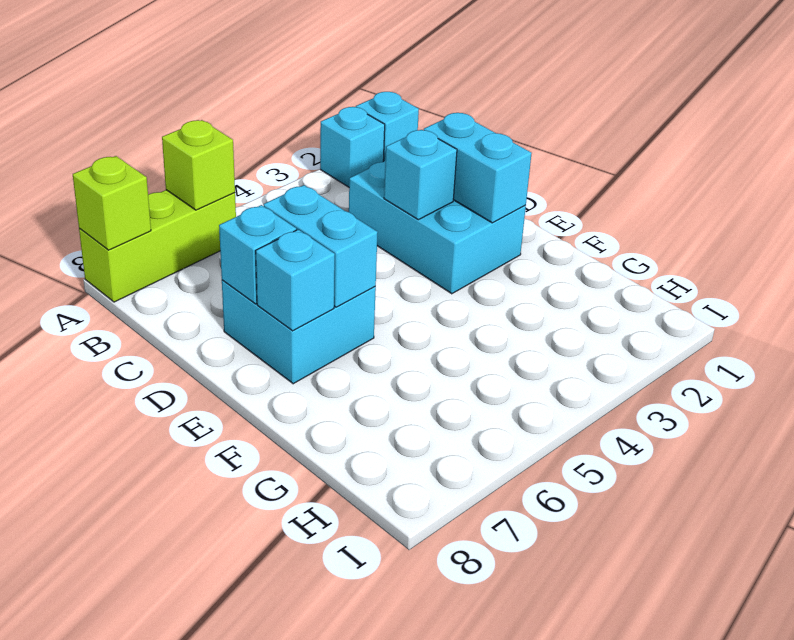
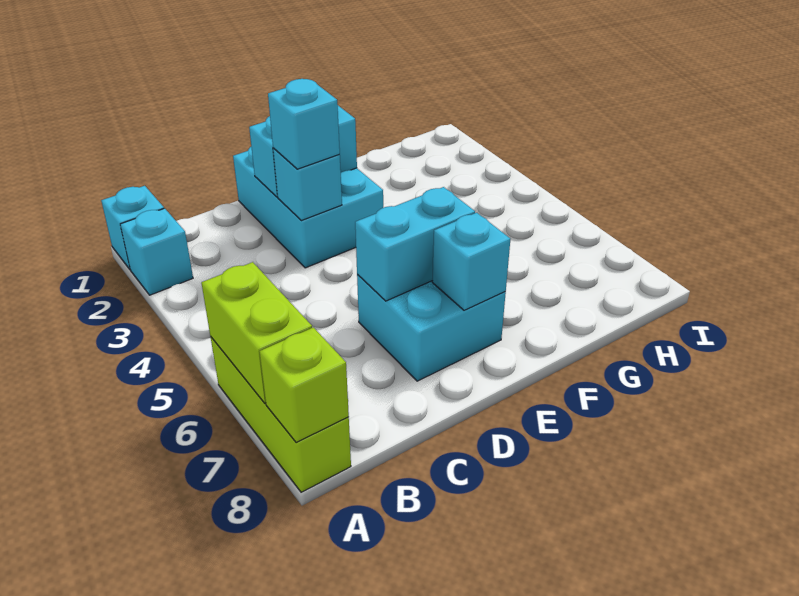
lime 1x1 brick [162,120,235,210] -> lime 1x2 brick [201,262,312,403]
cyan 2x3 brick [349,161,526,294] -> cyan 2x3 brick turned to [233,147,383,268]
cyan 1x1 brick [219,205,296,304] -> cyan 1x1 brick moved to [268,79,340,169]

